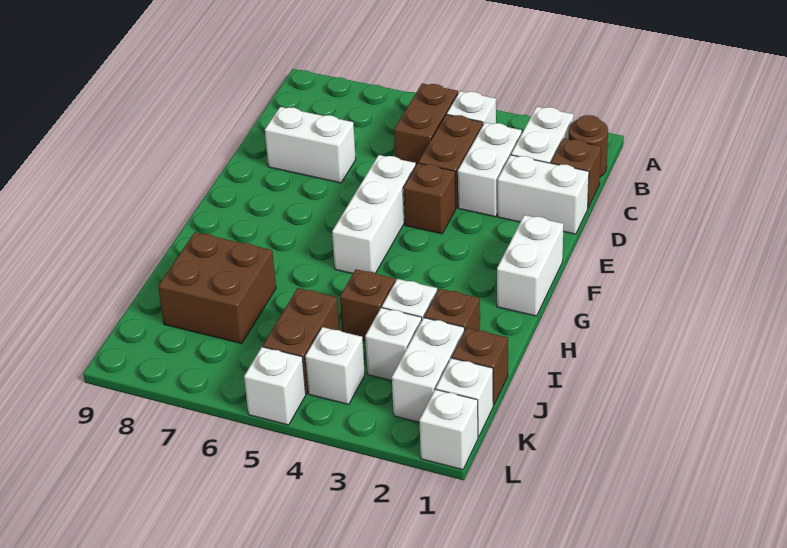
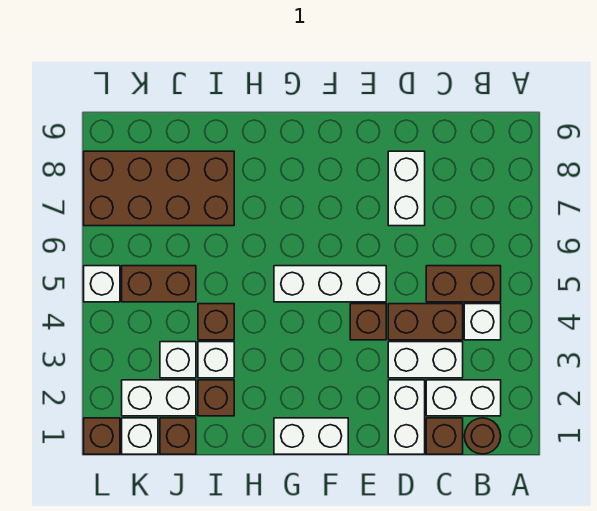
brown 2x2 brick [158,232,276,344] -> brown 2x4 brick [84,151,234,226]
white 1x1 brick [305,327,365,404] -> none
white 1x1 brick [419,389,478,470] -> brown 1x1 brick [84,418,120,454]

